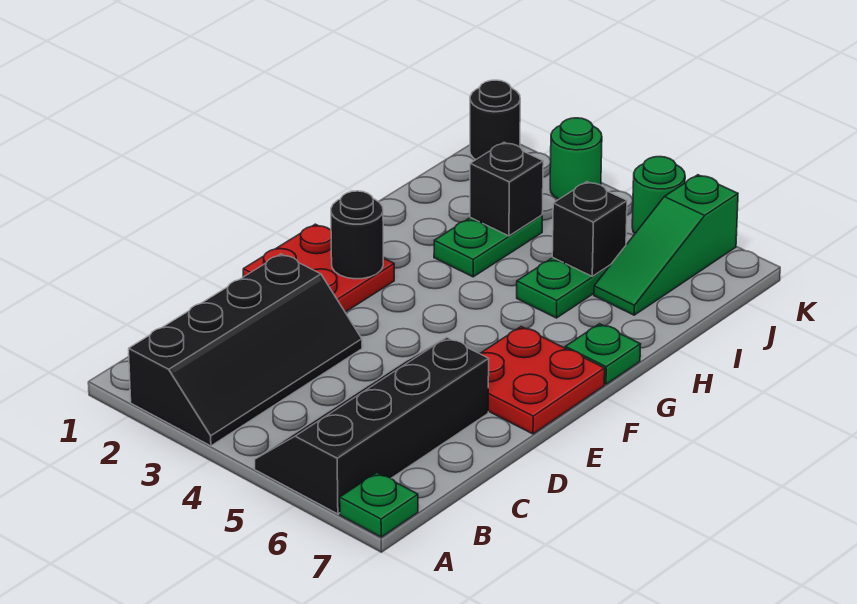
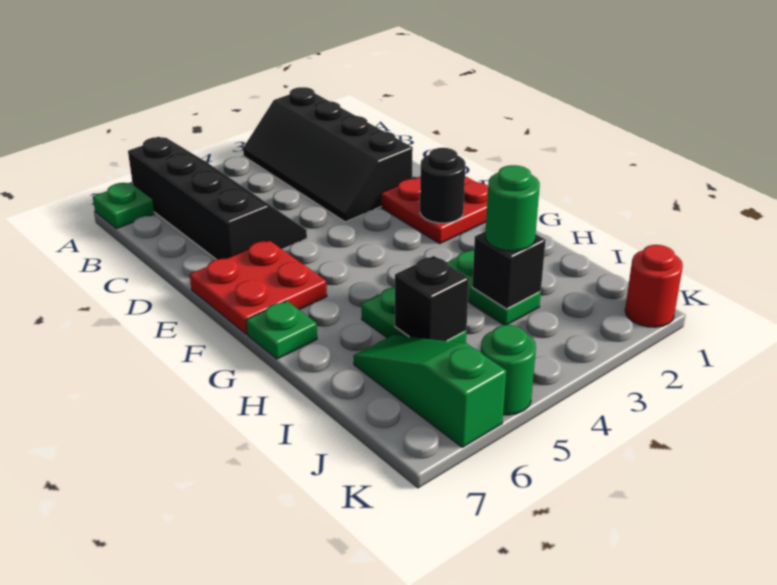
black 1x1 round brick [470,80,520,159] -> red 1x1 round brick [625,245,683,327]
green 1x1 round brick [550,118,602,200] -> green 1x1 round brick moved to [485,165,540,251]

